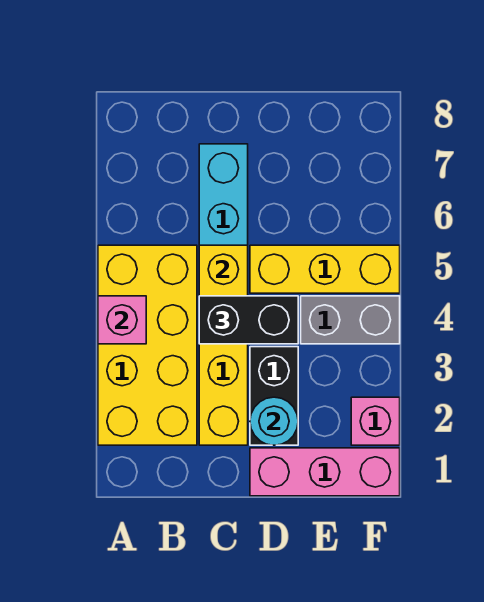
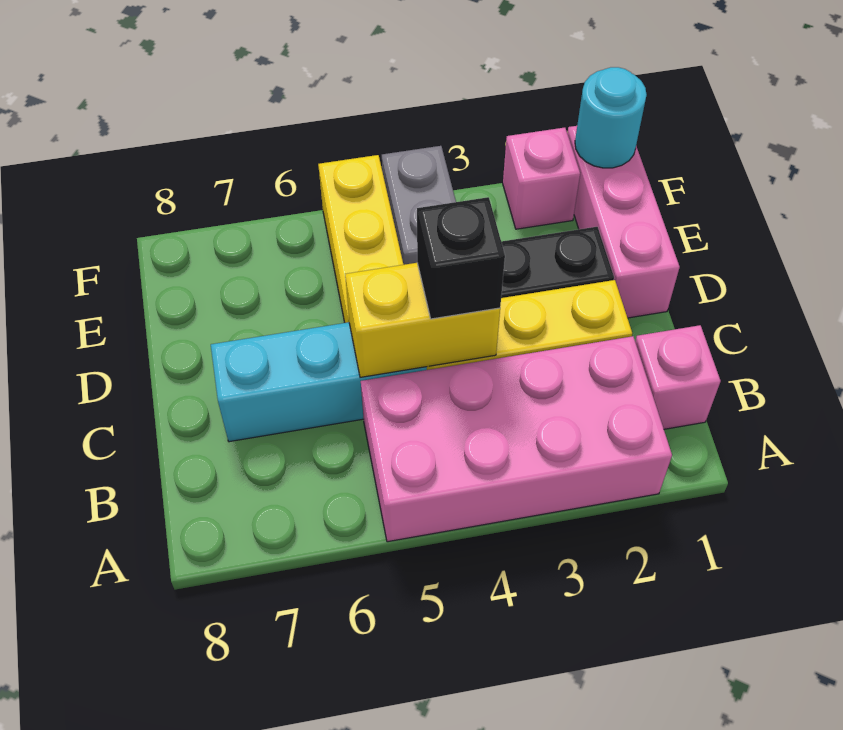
yellow 2x4 brick [98,245,197,445] -> pink 2x4 brick [361,336,672,542]
pink 1x1 brick [98,296,146,344] -> pink 1x1 brick moved to [635,325,721,429]
black 1x2 brick [199,296,298,344] -> black 1x1 brick [417,197,505,319]
cyan 1x1 round brick [250,397,298,445] -> cyan 1x1 round brick moved to [575,67,647,168]

